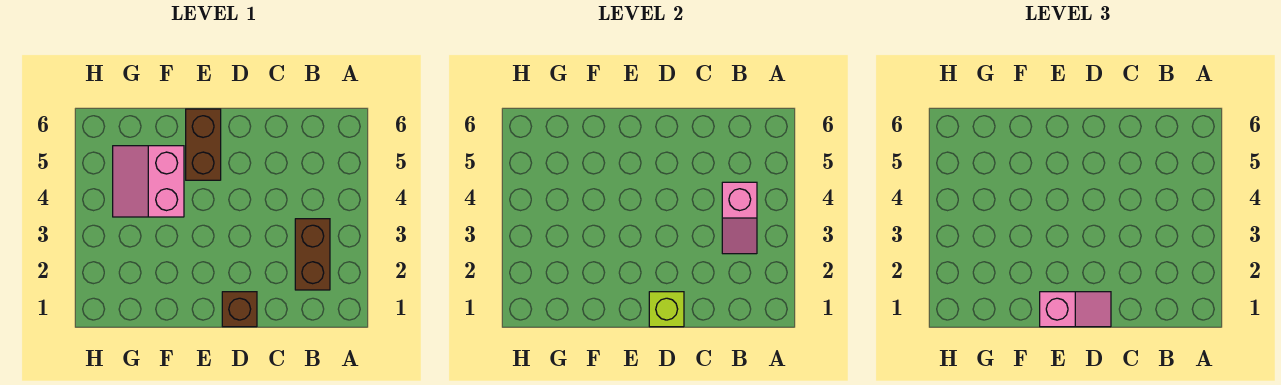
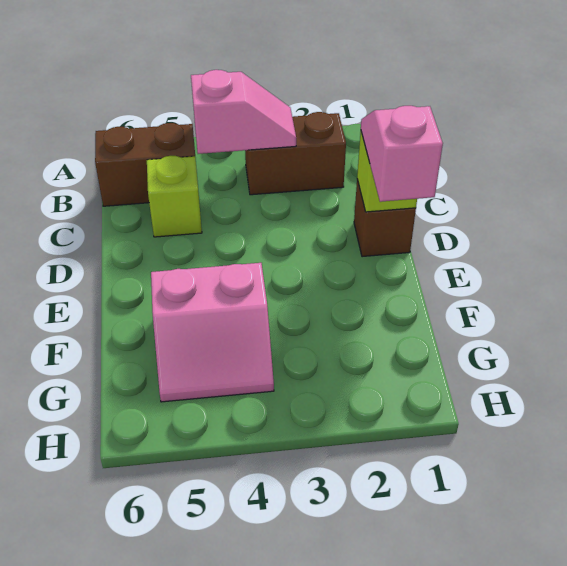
none -> lime 1x1 brick [147,156,202,237]
brown 1x2 brick [186,109,221,180] -> brown 1x2 brick moved to [95,123,195,206]

